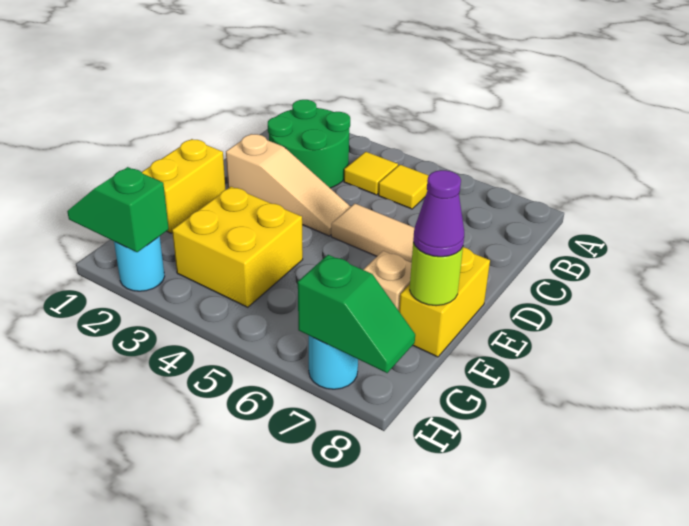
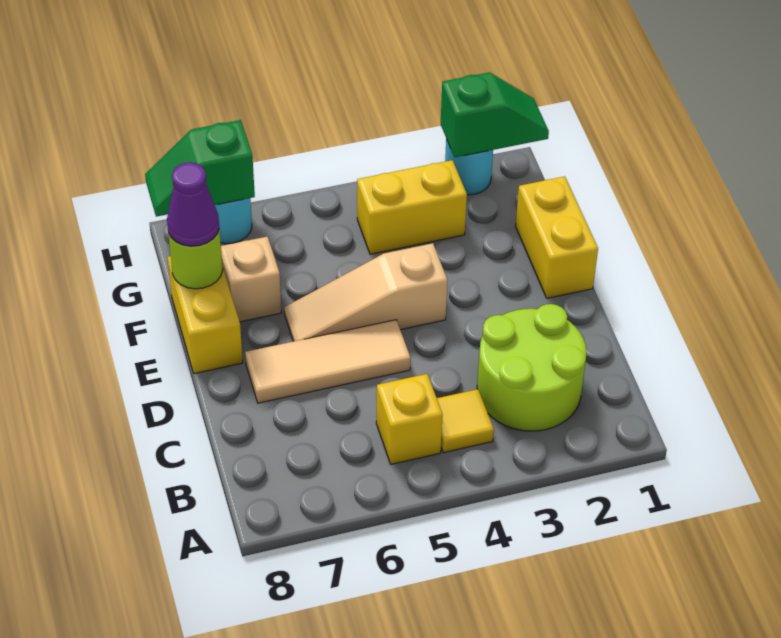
green 2x2 round brick [268,100,350,188] -> lime 2x2 round brick [477,304,586,431]
yellow 1x1 tile [378,165,429,209] -> yellow 1x1 brick [376,374,443,464]
tan 1x3 slope [226,134,351,236] -> tan 1x3 slope moved to [284,243,448,341]
yellow 2x2 brick [172,187,303,307] -> yellow 1x2 brick [357,160,467,254]

